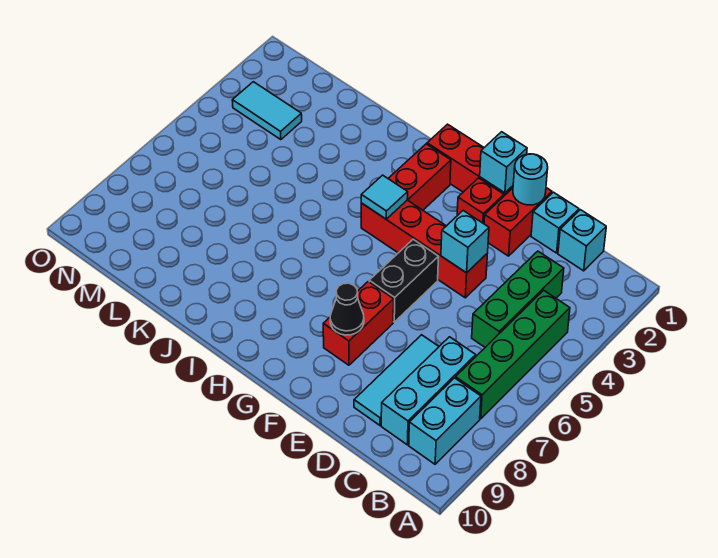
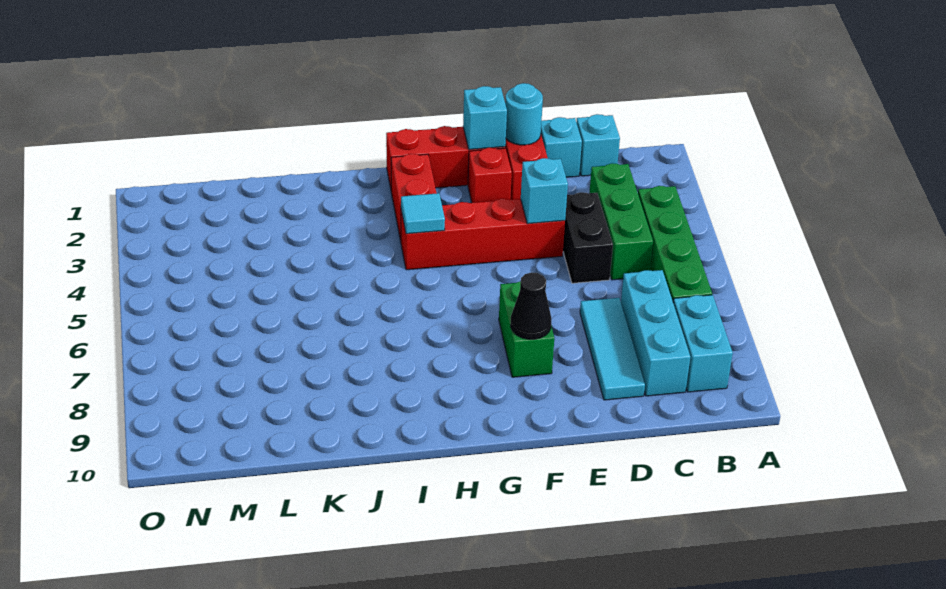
black 1x2 brick [369,239,438,322] -> black 1x2 brick moved to [563,192,613,283]
red 1x2 brick [323,282,394,365] -> green 1x2 brick [499,281,554,377]
cyan 1x2 tile [232,82,302,140] -> none

